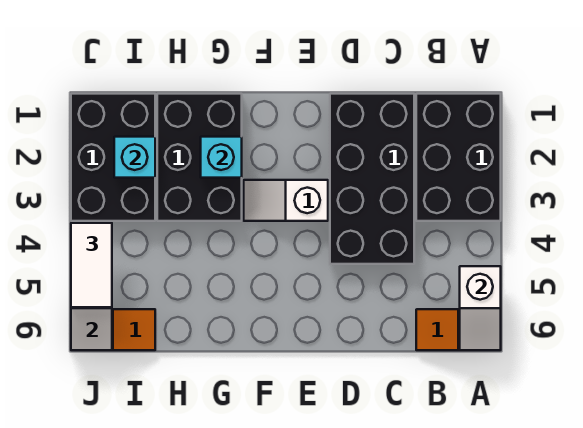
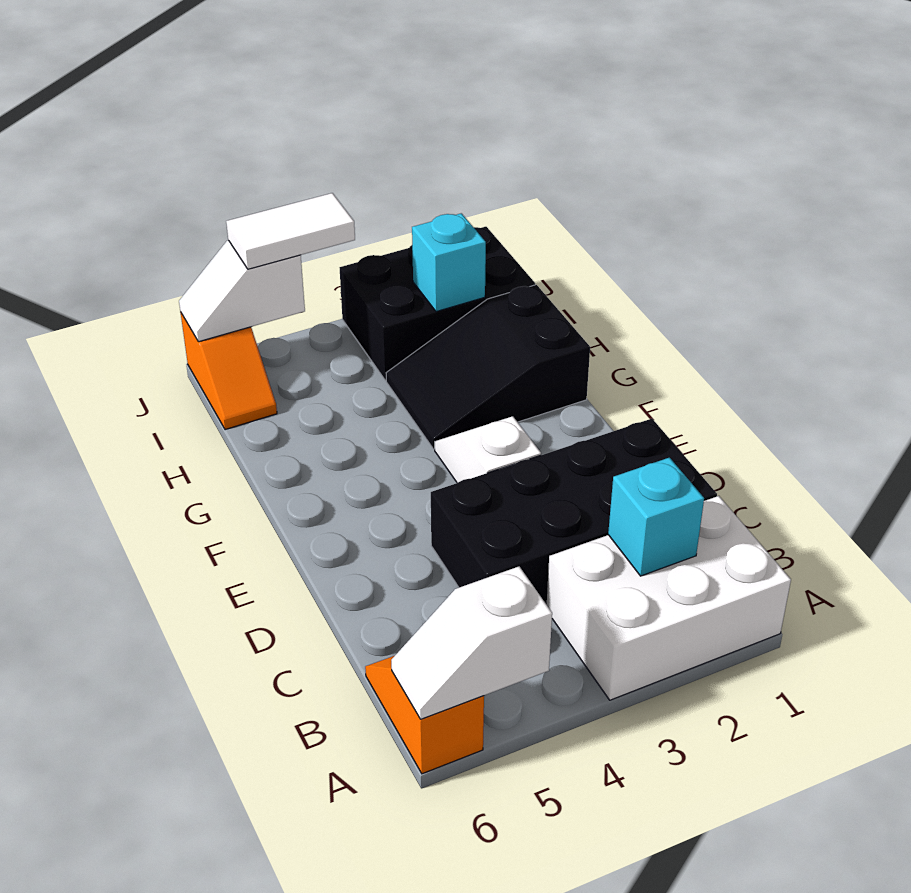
black 2x3 brick [416,94,501,221] -> white 2x3 brick [547,496,791,700]
black 2x3 brick [157,94,242,221] -> black 2x3 slope [386,285,590,449]
cyan 1x1 brick [201,137,242,178] -> cyan 1x1 brick moved to [608,458,704,576]

